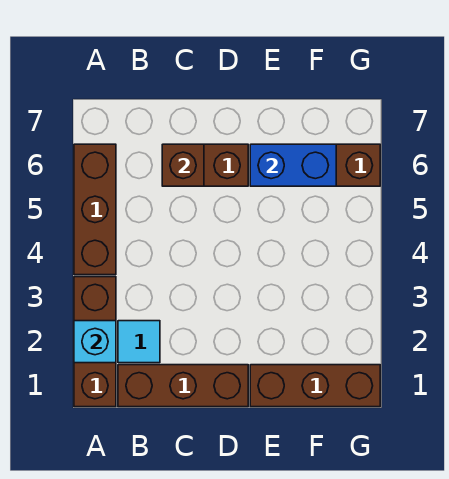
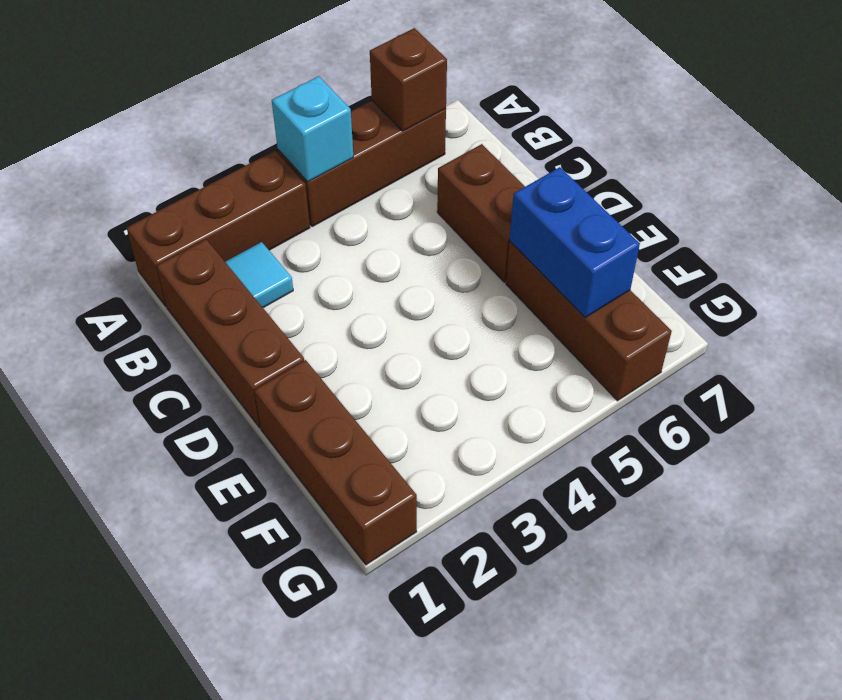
cyan 1x1 brick [74,321,116,363] -> cyan 1x1 brick moved to [272,76,353,182]
brown 1x1 brick [162,144,204,186] -> brown 1x1 brick moved to [370,28,447,131]

